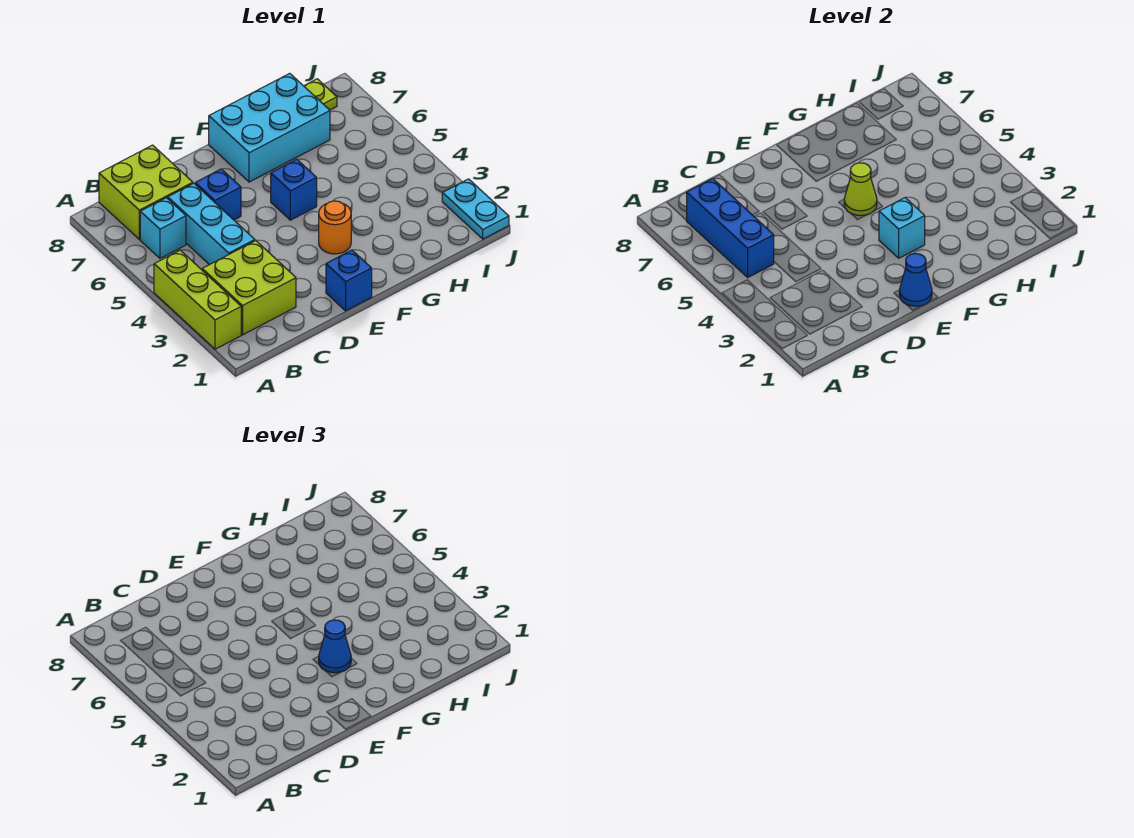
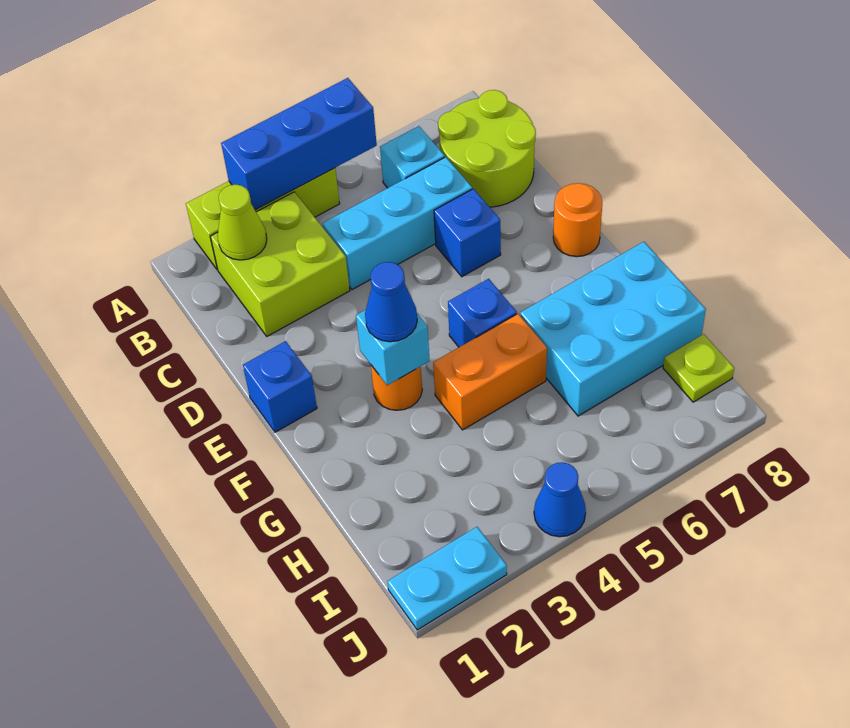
blue 1x3 brick [686,179,774,277] -> blue 1x3 brick moved to [221,78,377,210]
lime 2x2 brick [99,145,193,239] -> lime 2x2 round brick [438,90,536,207]
blue 1x1 cone [899,254,932,306] -> blue 1x1 cone moved to [534,462,586,537]
none -> orange 1x1 round brick [553,183,602,257]
lime 1x1 cone [844,163,877,216] -> lime 1x1 cone moved to [218,185,267,260]
cyan 2x3 brick [209,73,330,182] -> cyan 2x3 brick turned to [520,242,706,416]
none -> orange 1x2 brick [433,314,547,430]

